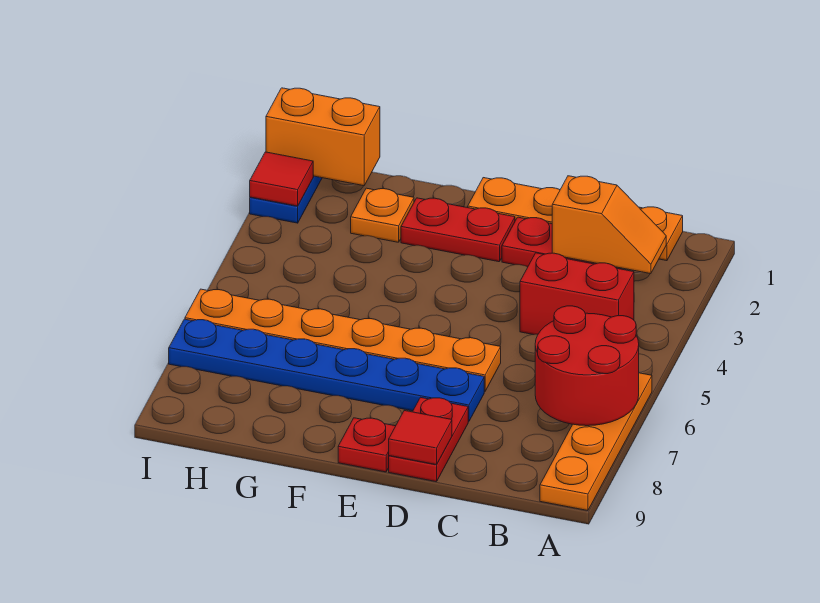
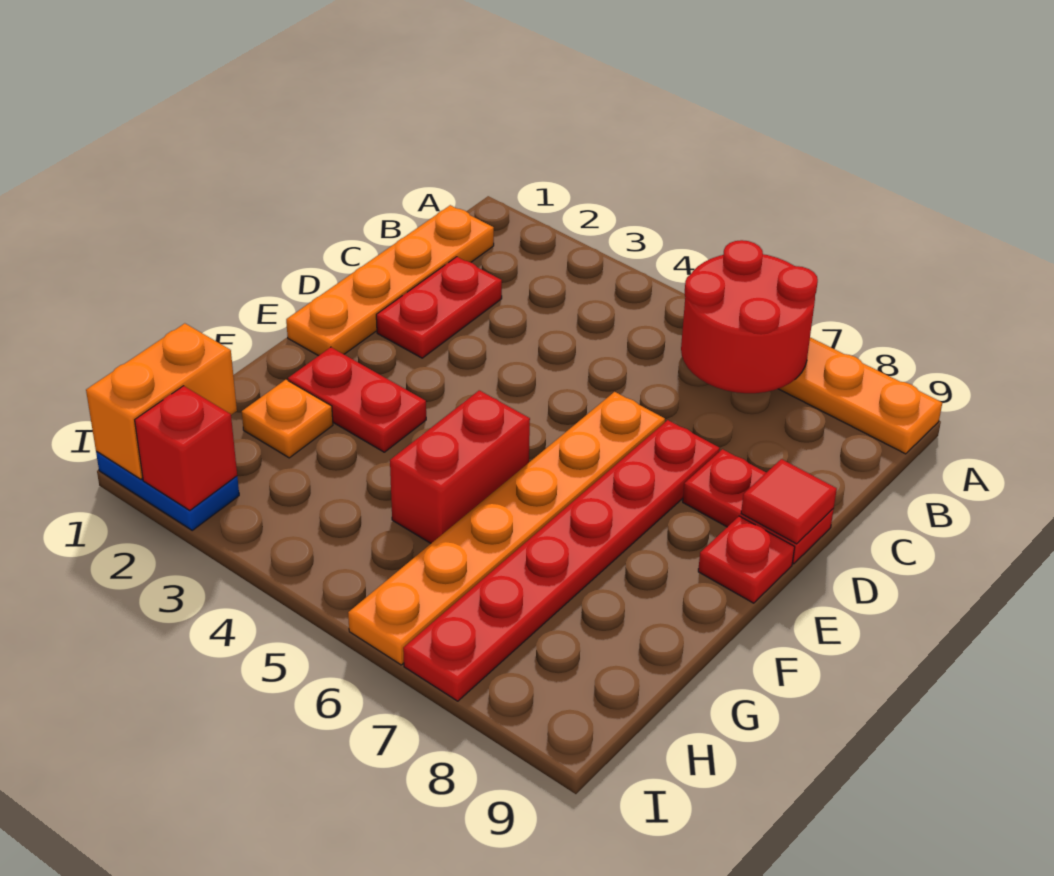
orange 1x2 slope [552,176,666,274] -> none
red 1x2 brick [520,253,634,335] -> red 1x2 brick moved to [390,390,530,543]
blue 1x6 plate [169,319,484,422] -> red 1x6 plate [403,420,720,701]
red 1x2 plate [401,198,515,262] -> red 1x2 plate turned to [288,347,426,452]
red 1x1 tile [250,152,313,206] -> red 1x1 brick [135,386,237,510]

